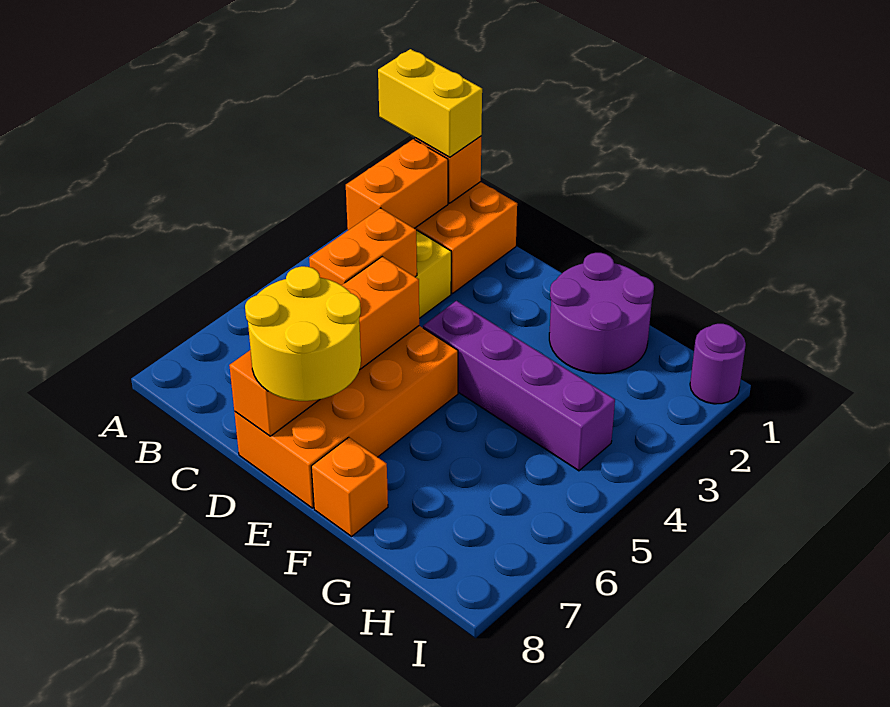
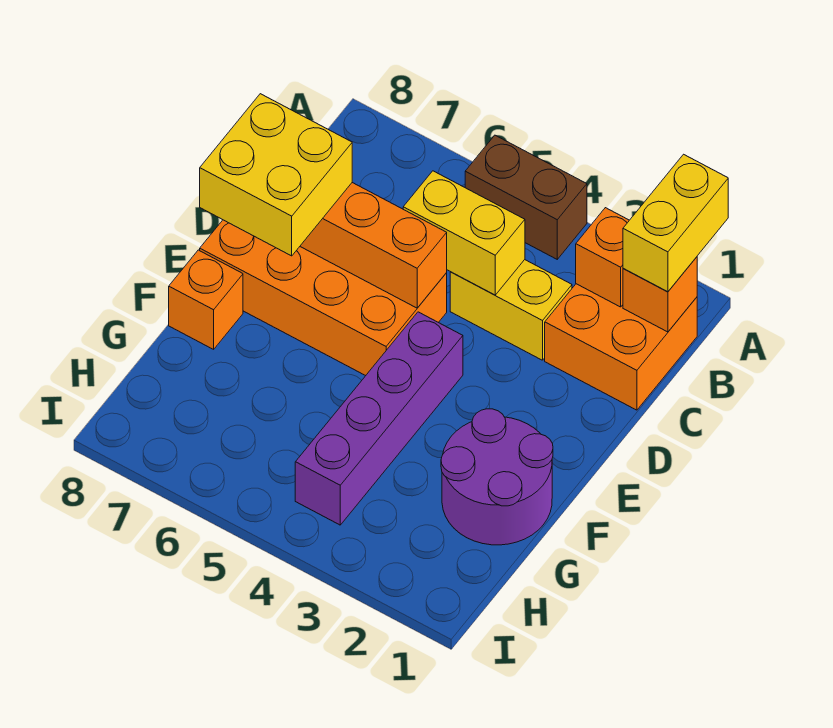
none -> brown 1x2 brick [465,135,587,259]
orange 1x2 brick [346,139,448,230] -> orange 1x1 brick [576,208,629,307]
orange 1x2 brick [309,208,417,285] -> yellow 1x2 brick [403,171,525,295]
yellow 2x2 round brick [245,266,361,401] -> yellow 2x2 brick [200,94,352,256]
purple 1x1 round brick [690,324,746,404] -> none

